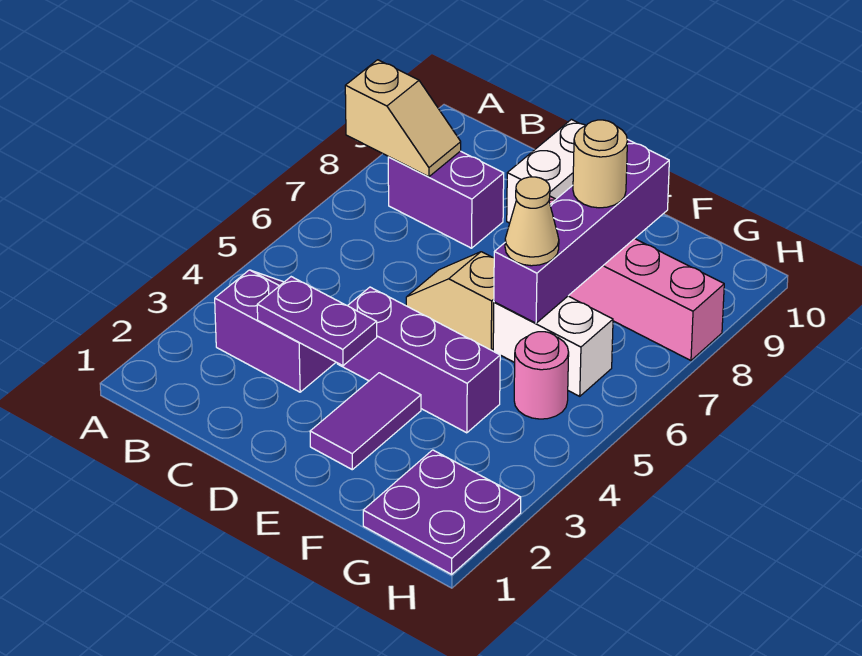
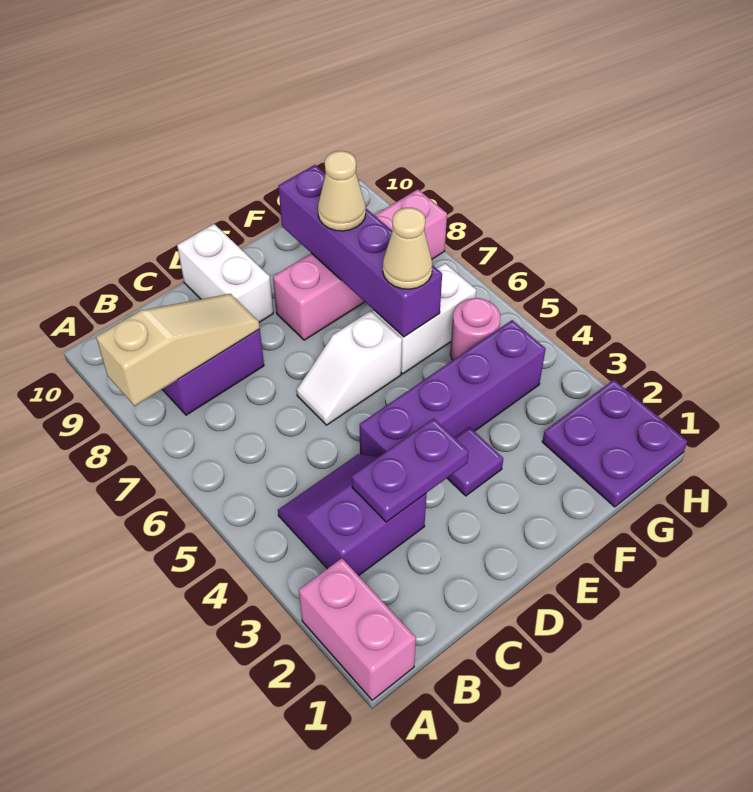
none -> pink 1x2 brick [299,558,416,700]
tan 1x2 slope [345,60,461,177] -> tan 1x3 slope [96,294,260,406]
purple 1x3 brick [337,287,500,433] -> purple 1x4 brick [359,320,546,457]
tan 1x2 slope [406,252,494,350] -> white 1x2 slope [297,311,402,425]
purple 1x2 tile [310,373,421,470] -> purple 1x1 tile [447,427,503,496]
tan 1x1 round brick [573,120,628,208] -> tan 1x1 cone [318,151,366,231]

